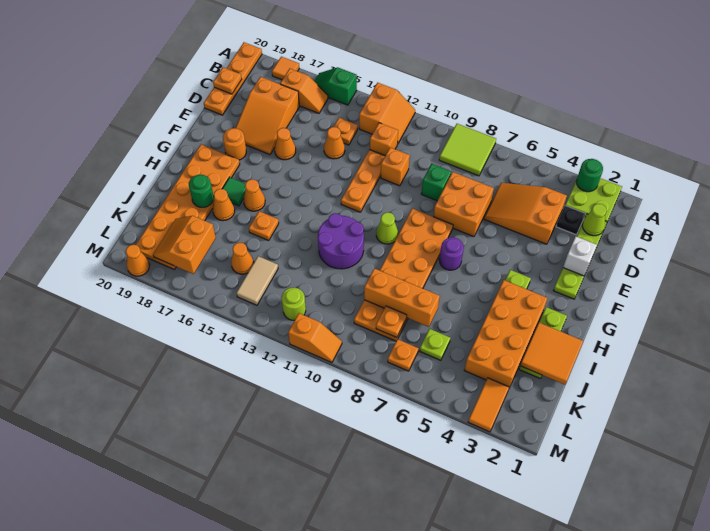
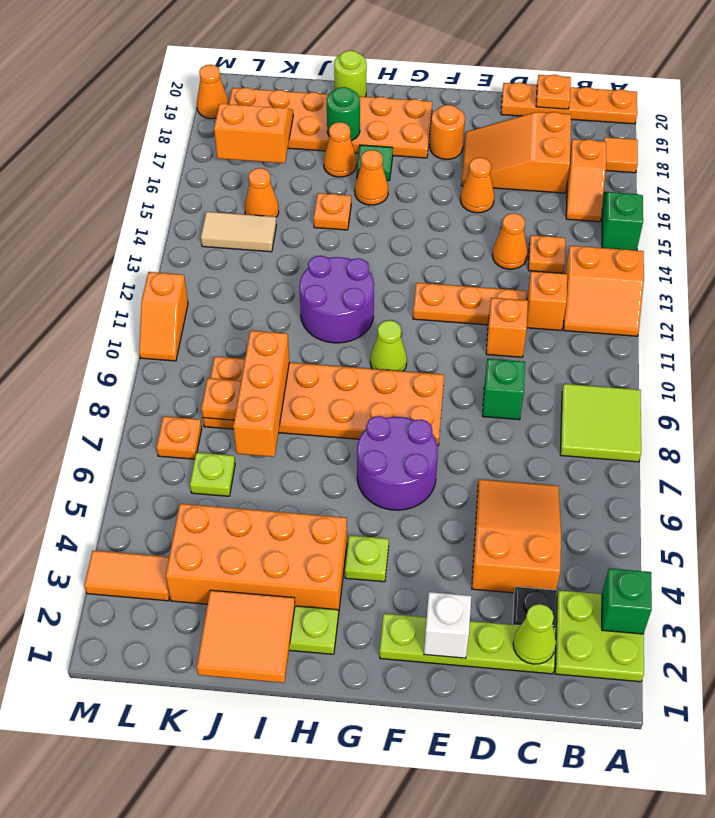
green 1x1 round brick [576,159,603,192] -> green 1x1 brick [602,568,652,634]
orange 2x2 brick [433,172,494,237] -> none
purple 1x1 round brick [439,237,464,270] -> purple 2x2 round brick [357,416,438,510]
lime 1x1 round brick [282,288,306,320] -> lime 1x1 round brick moved to [334,50,367,97]

